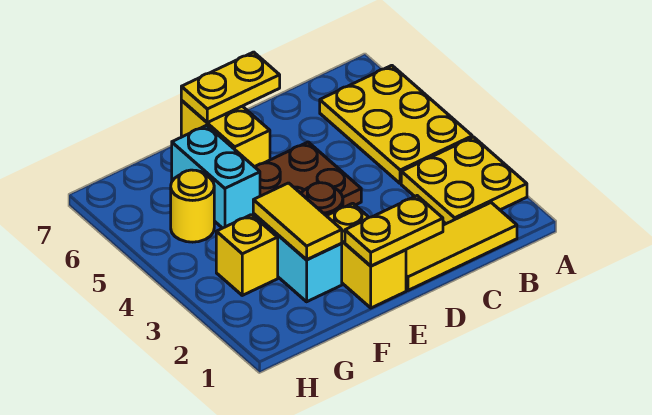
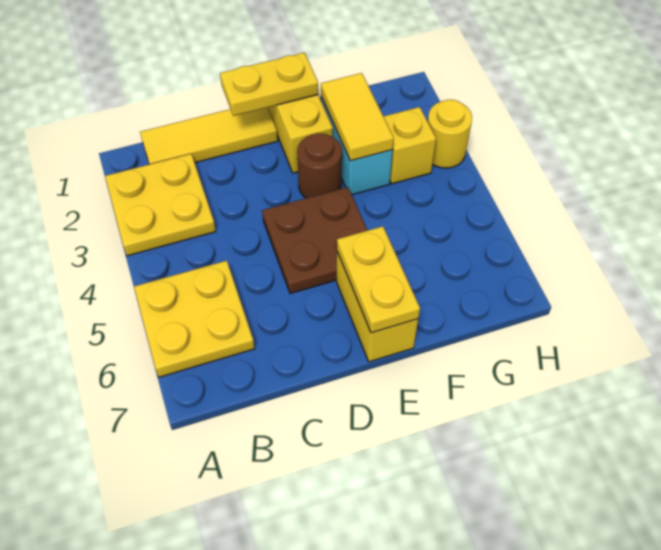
yellow 2x3 plate [320,65,472,184] -> yellow 2x2 plate [134,261,255,377]
yellow 1x2 plate [181,52,280,122] -> yellow 1x2 plate turned to [337,226,420,333]
cyan 1x2 brick [172,125,260,228] -> none
yellow 1x1 round brick [171,170,214,242] -> yellow 1x1 round brick moved to [428,100,472,168]

